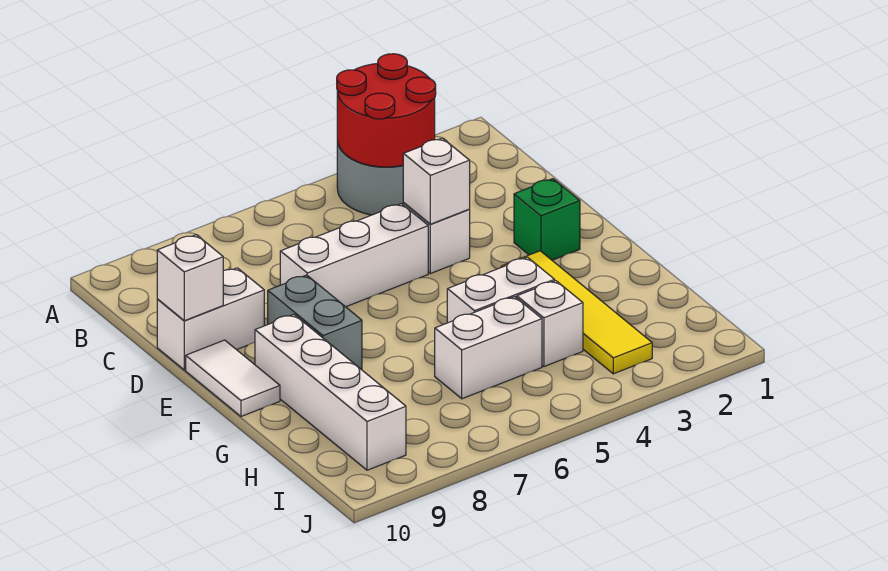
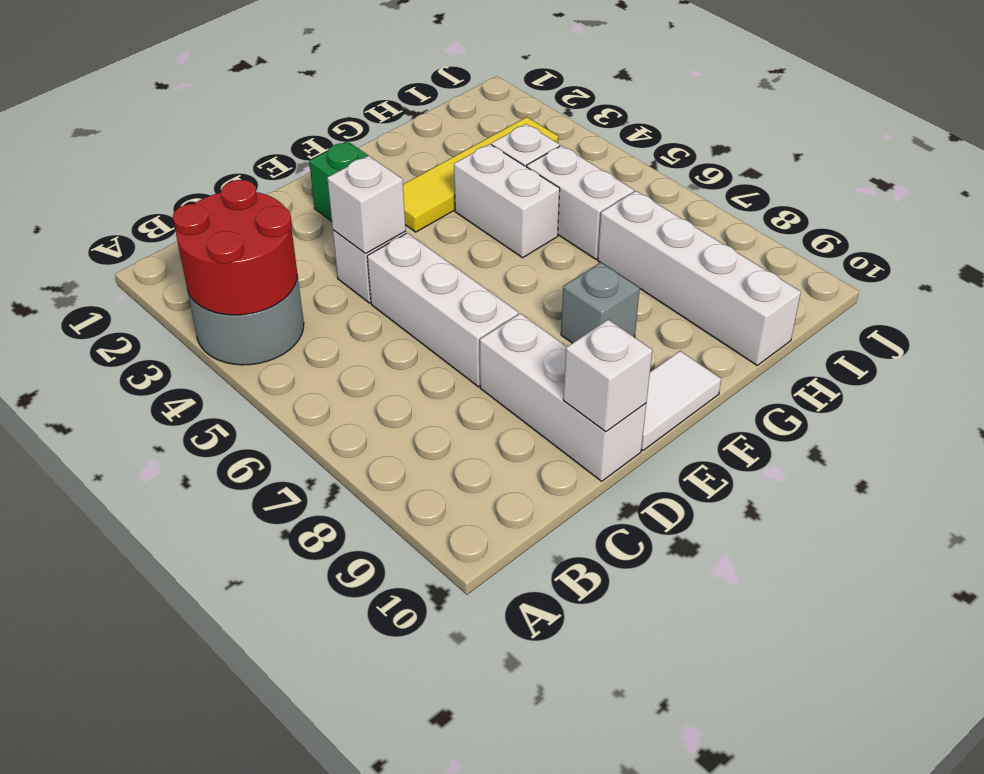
white 1x2 brick [157,268,264,370] -> white 1x3 brick [480,313,646,481]
grey 1x2 brick [268,275,362,369] -> grey 1x1 brick [561,262,640,343]
white 1x4 brick [255,315,406,470] -> white 1x4 brick turned to [598,191,801,365]

